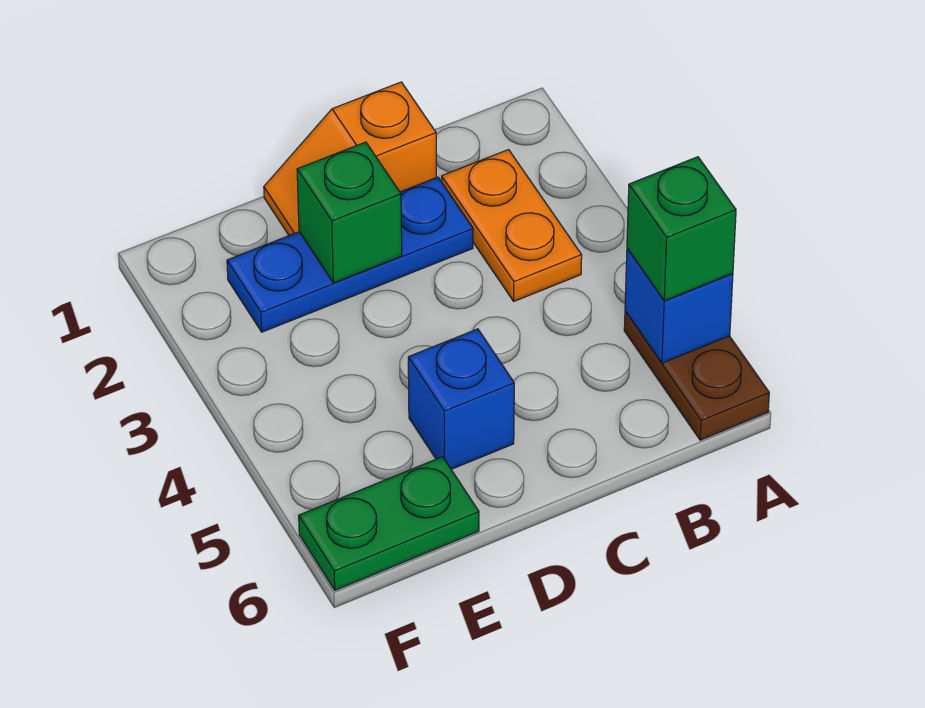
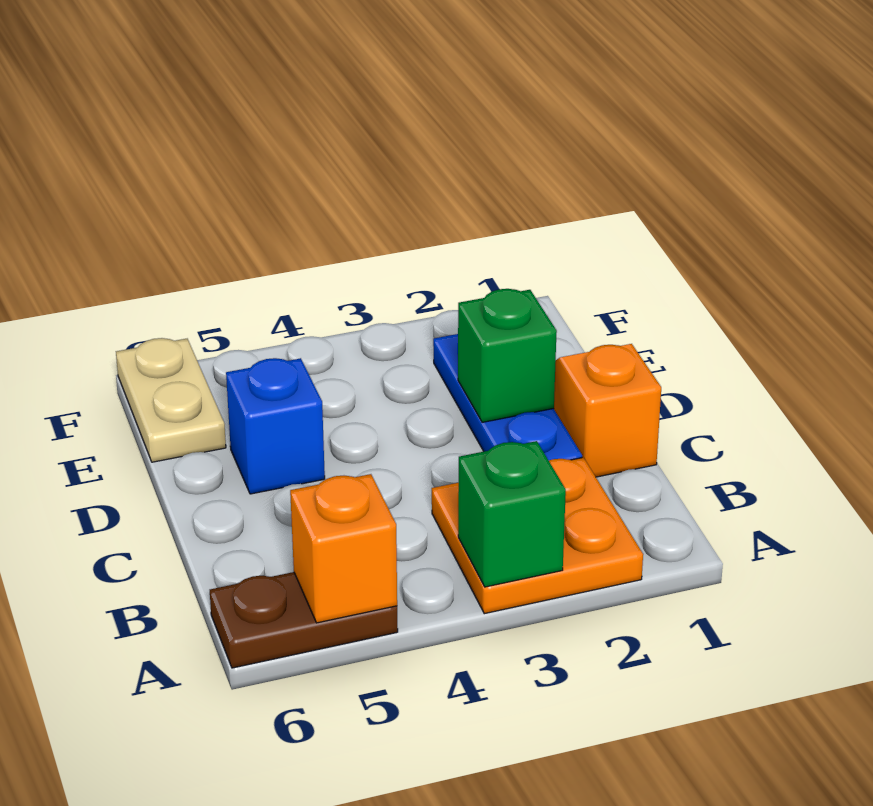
blue 1x1 brick [625,248,733,363] -> orange 1x1 brick [290,474,397,623]
green 1x1 brick [627,157,736,301] -> green 1x1 brick moved to [458,441,566,587]
orange 1x2 plate [442,150,582,301] -> orange 2x2 plate [432,458,643,614]
green 1x2 plate [299,457,479,590] -> tan 1x2 plate [116,338,226,462]

